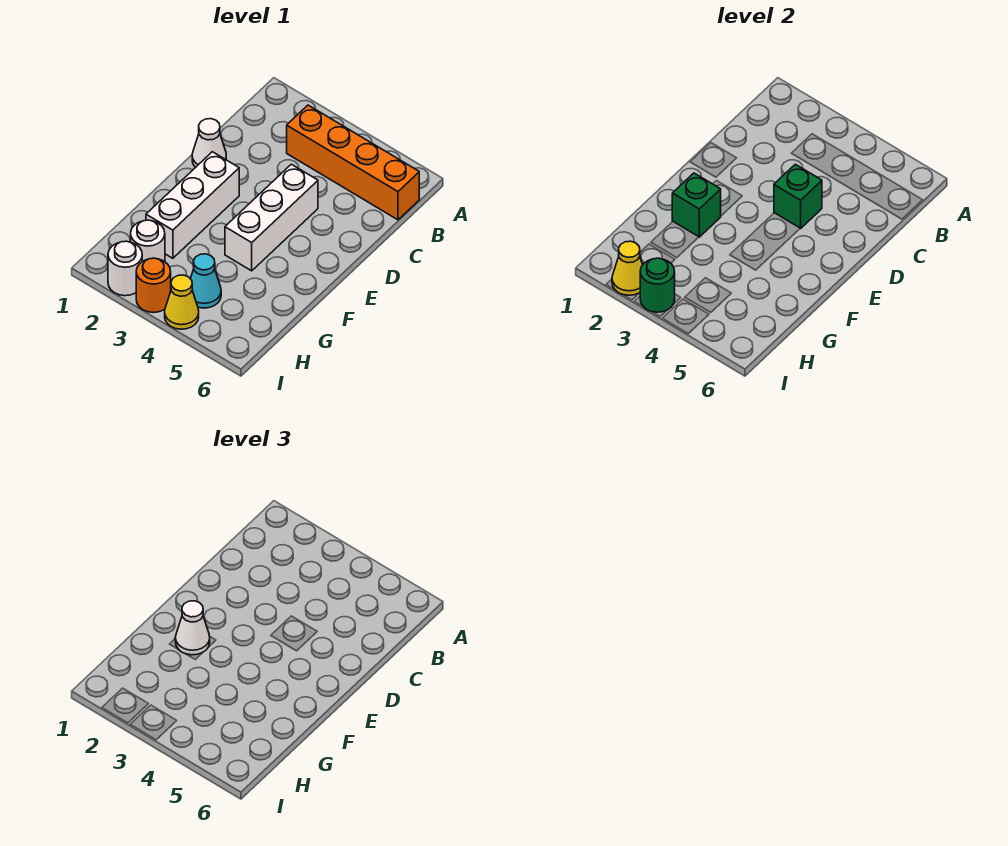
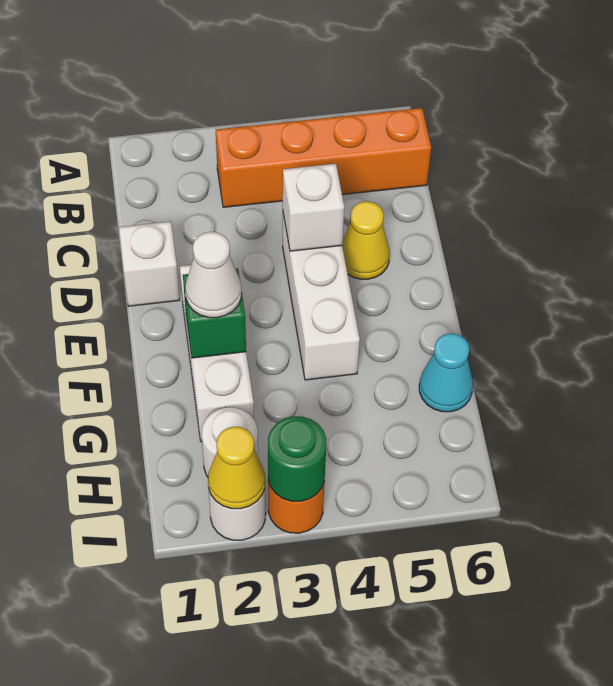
white 1x1 cone [192,119,226,168] -> white 1x1 brick [119,221,180,306]
green 1x1 brick [774,164,822,228] -> white 1x1 brick [283,164,344,251]
cyan 1x1 cone [190,254,221,308] -> cyan 1x1 cone moved to [419,333,473,412]
yellow 1x1 cone [165,275,199,329] -> yellow 1x1 cone moved to [342,201,390,279]

